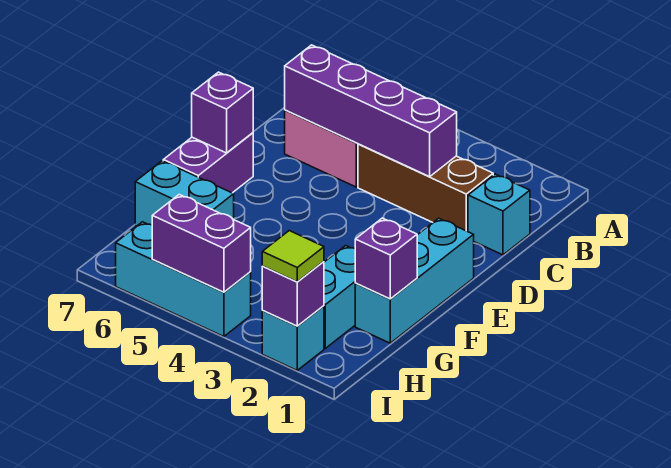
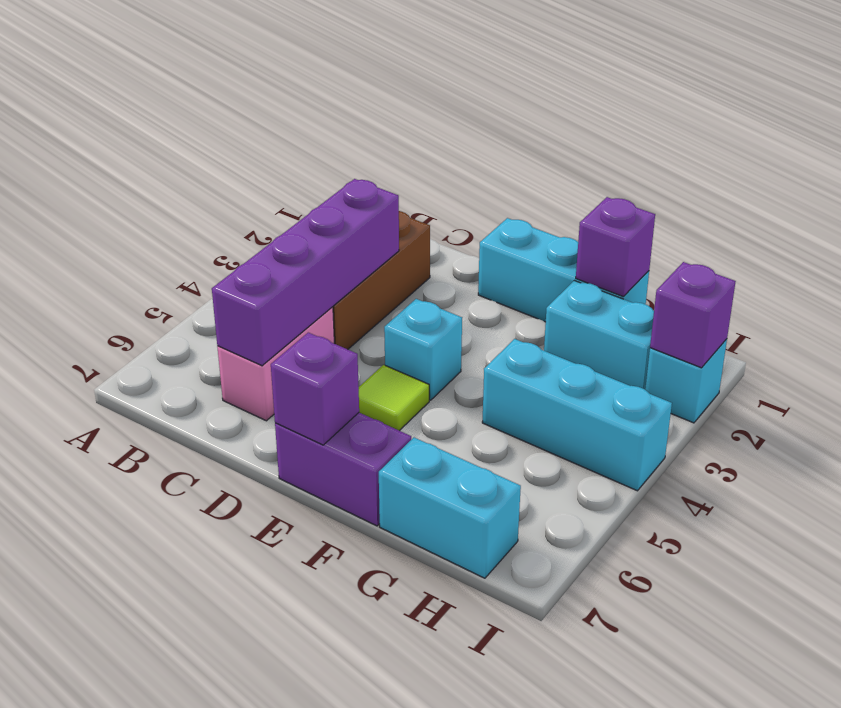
cyan 1x1 brick [468,174,530,255] -> cyan 1x1 brick moved to [384,299,462,400]
cyan 1x2 brick [135,161,234,226] -> cyan 1x2 brick turned to [379,438,521,578]
lime 1x1 tile [262,231,324,282] -> lime 1x1 tile moved to [359,365,429,431]
cyan 1x3 brick [116,222,251,337] -> cyan 1x3 brick turned to [482,339,672,491]
purple 1x2 brick [152,195,251,292] -> none

